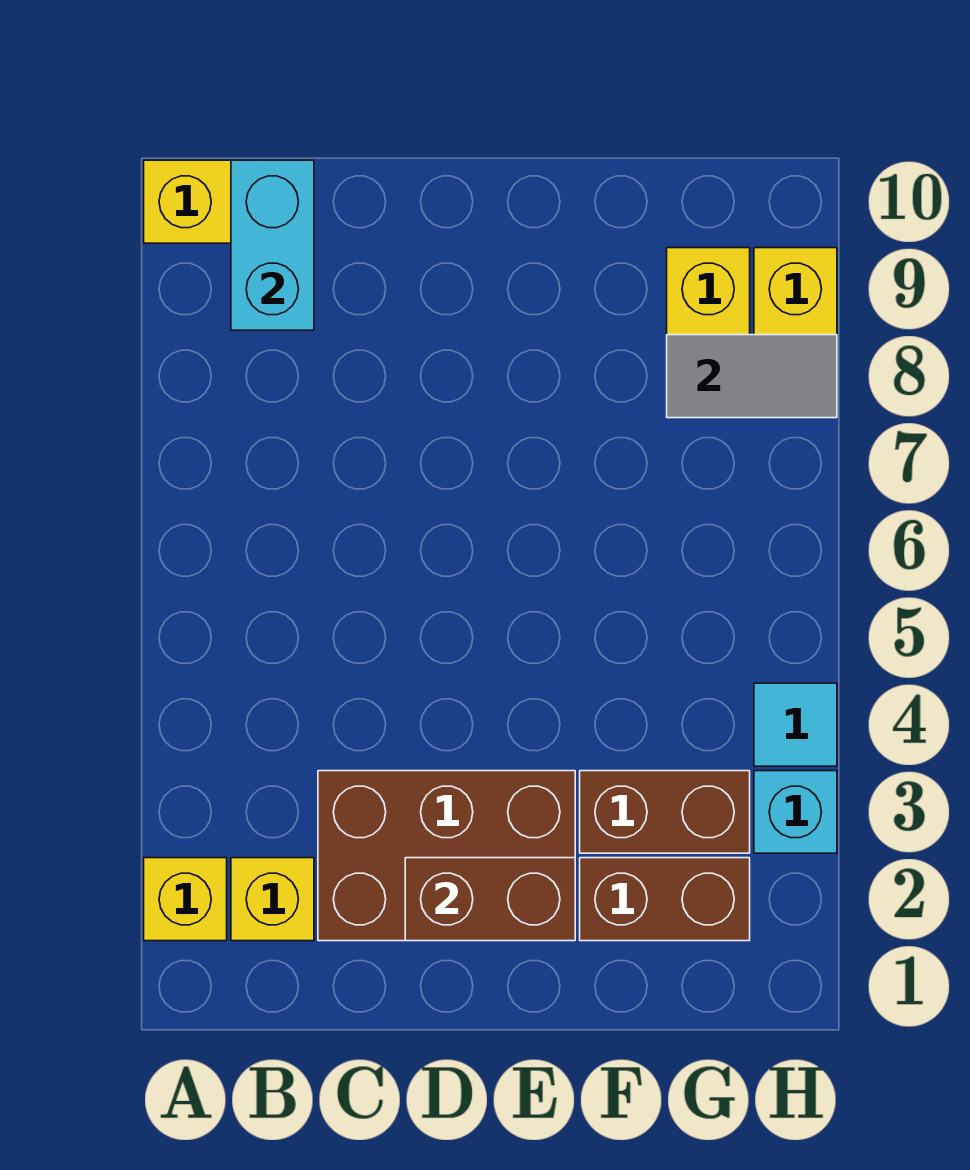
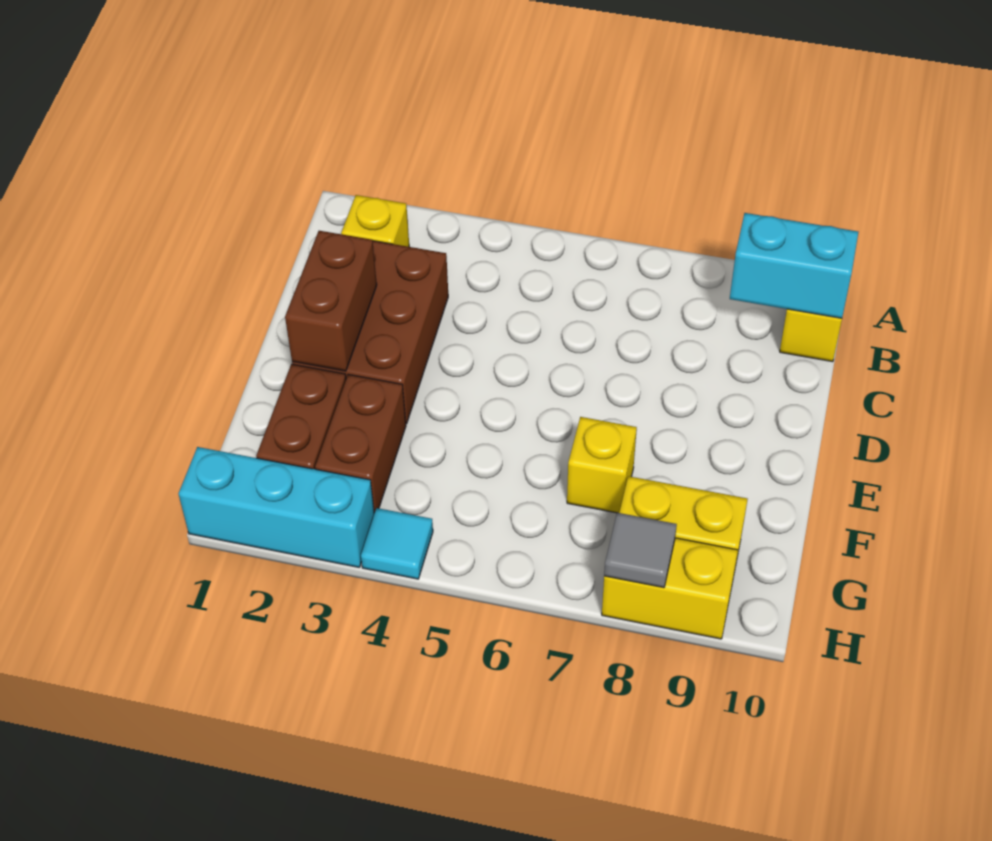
yellow 1x1 brick [144,858,227,941] -> yellow 1x1 brick moved to [567,417,637,513]
grey 1x2 tile [667,335,837,418] -> grey 1x1 tile [604,513,677,588]
cyan 1x1 brick [754,771,837,853] -> cyan 1x3 brick [179,447,374,567]

